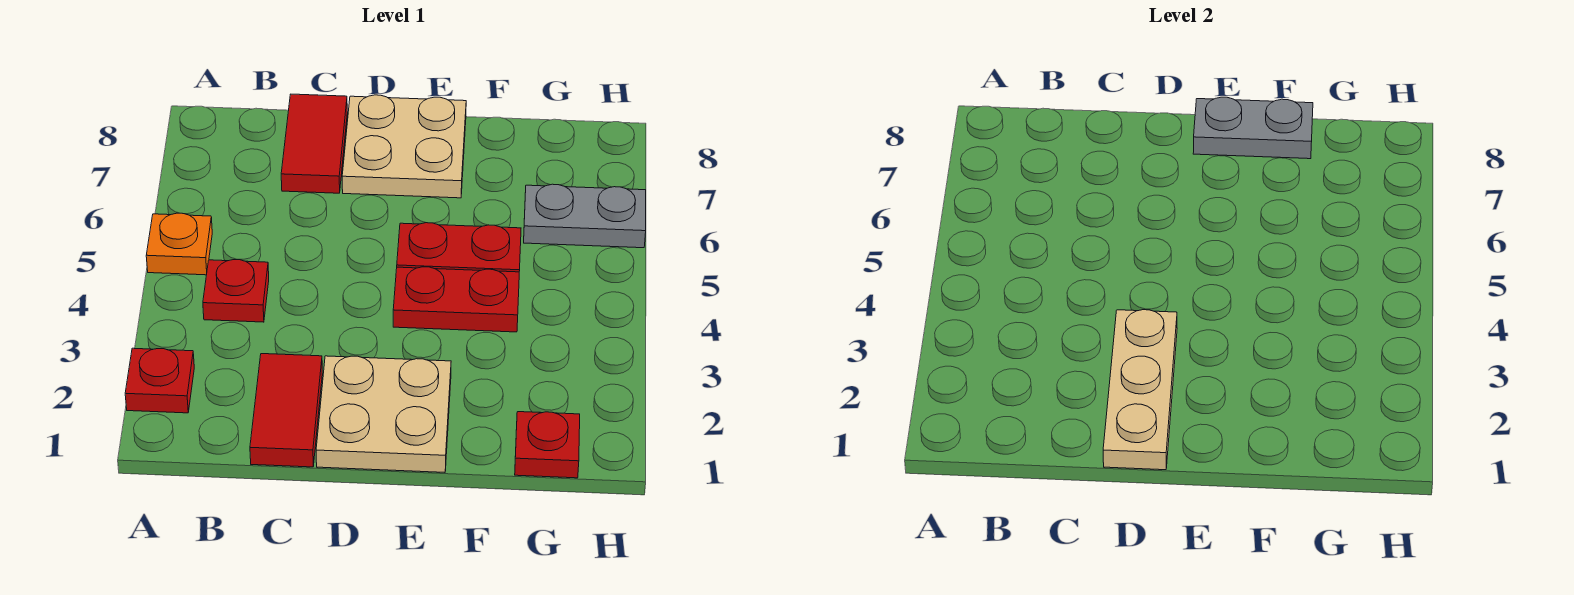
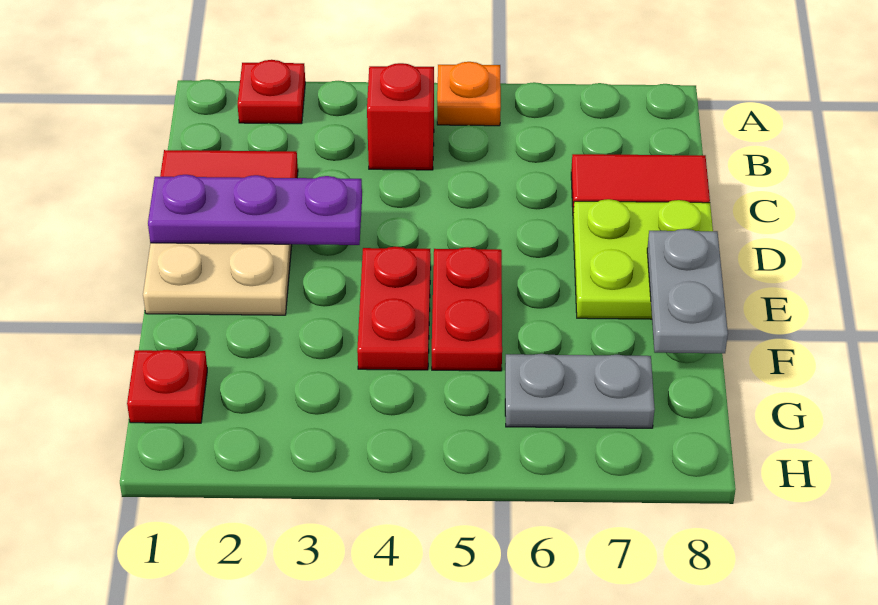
red 1x1 plate [203,260,269,322] -> red 1x1 brick [367,63,434,170]
tan 1x3 plate [1103,310,1177,470] -> purple 1x3 plate [148,175,362,245]
tan 2x2 plate [342,95,466,198] -> lime 2x2 plate [573,199,713,319]
grey 1x2 plate [524,184,646,248] -> grey 1x2 plate turned to [505,354,655,428]

